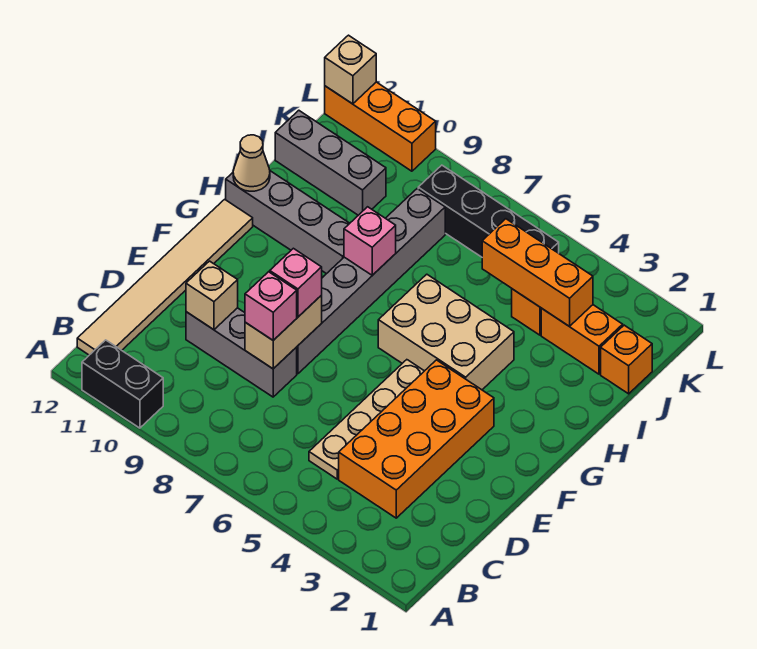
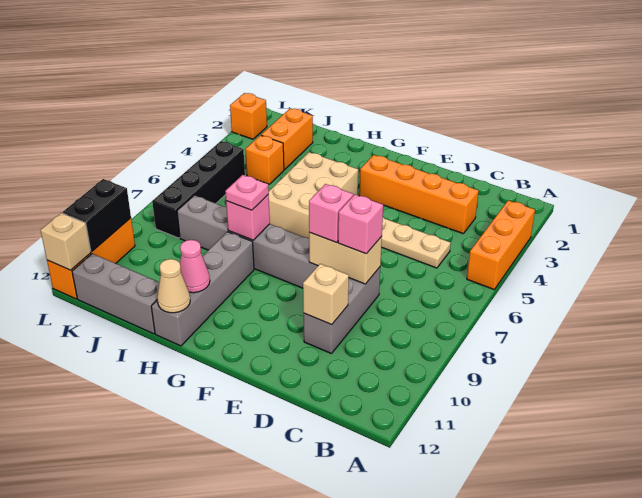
black 1x2 brick [82,340,163,428] -> black 1x2 brick moved to [63,179,131,252]
tan 1x6 tile [77,199,253,355] -> none
orange 2x4 brick [339,360,494,518] -> orange 1x4 brick [359,155,479,233]
none -> pink 1x1 plate [225,175,269,210]
none -> pink 1x1 cone [180,240,210,293]
orange 1x1 brick [601,325,652,394] -> orange 1x1 brick moved to [230,93,267,139]
orange 1x3 brick [482,219,593,327] -> orange 1x3 brick moved to [467,200,535,289]
grey 1x3 brick [275,110,386,215] -> grey 1x3 brick turned to [72,254,160,334]

